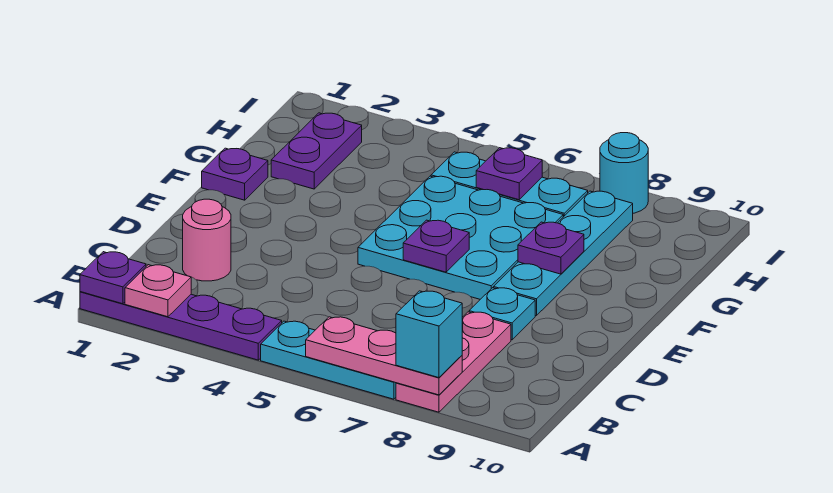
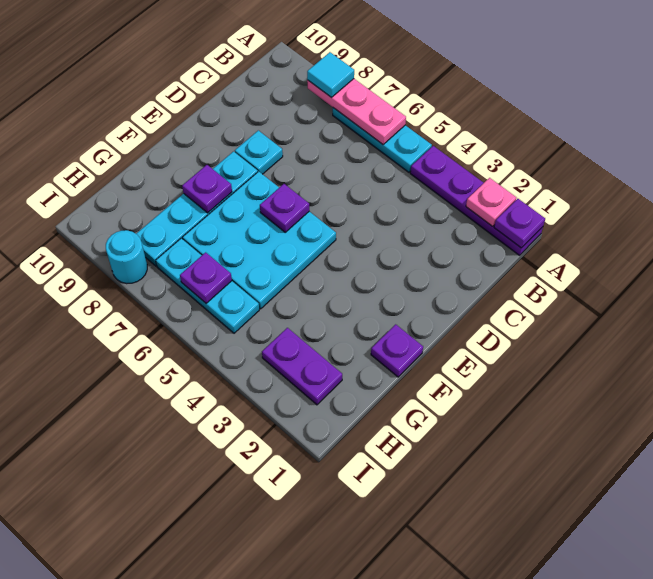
pink 1x3 plate [396,312,511,412] -> none
cyan 1x1 brick [396,291,462,378] -> cyan 1x1 tile [307,52,354,98]
pink 1x1 round brick [183,199,231,281] -> none
purple 1x2 plate [271,113,362,189] -> purple 1x2 plate turned to [262,328,342,405]

